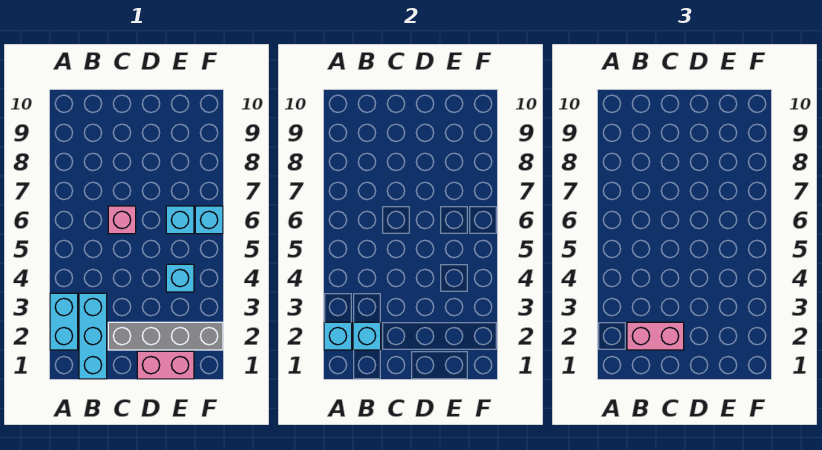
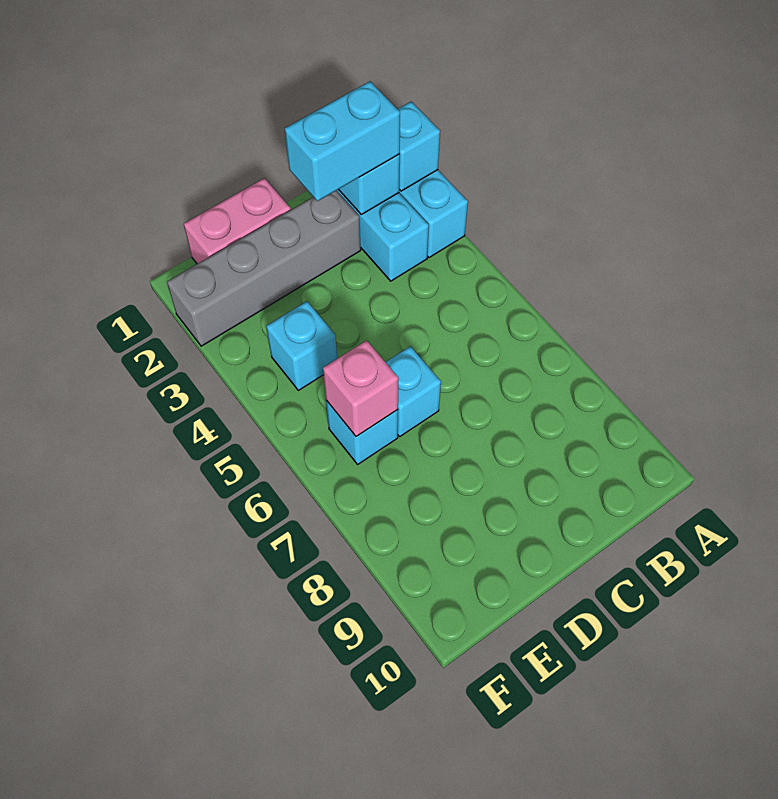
pink 1x2 brick [627,322,684,350] -> cyan 1x2 brick [285,81,400,201]
pink 1x1 brick [108,206,136,234] -> pink 1x1 brick moved to [323,340,399,437]
cyan 1x1 brick [195,206,223,234] -> cyan 1x1 brick moved to [386,346,441,436]

